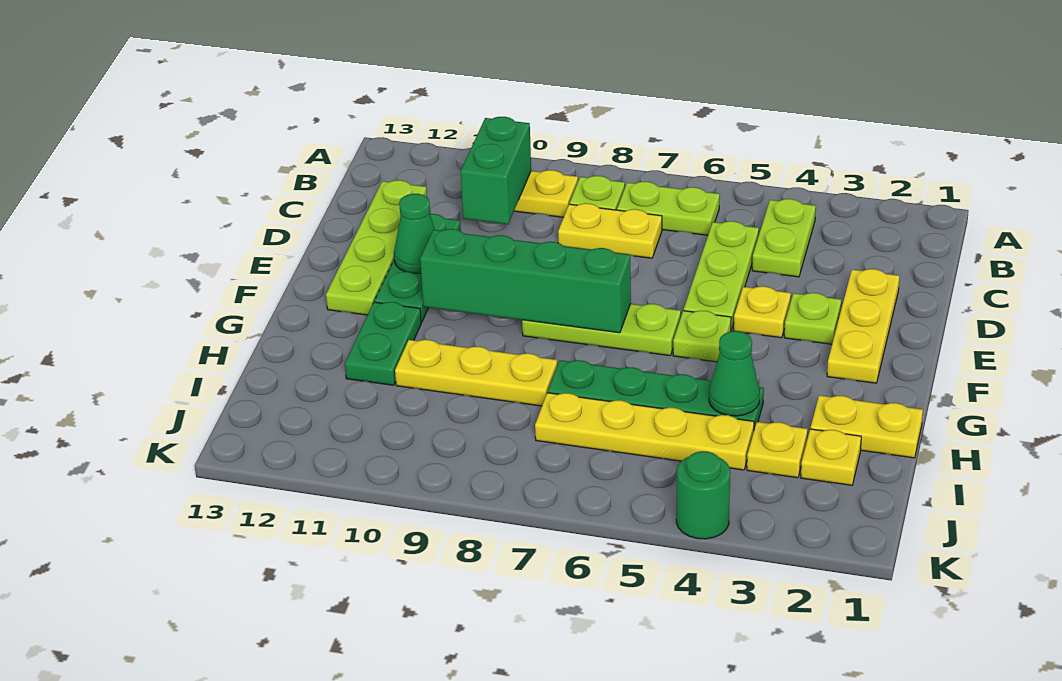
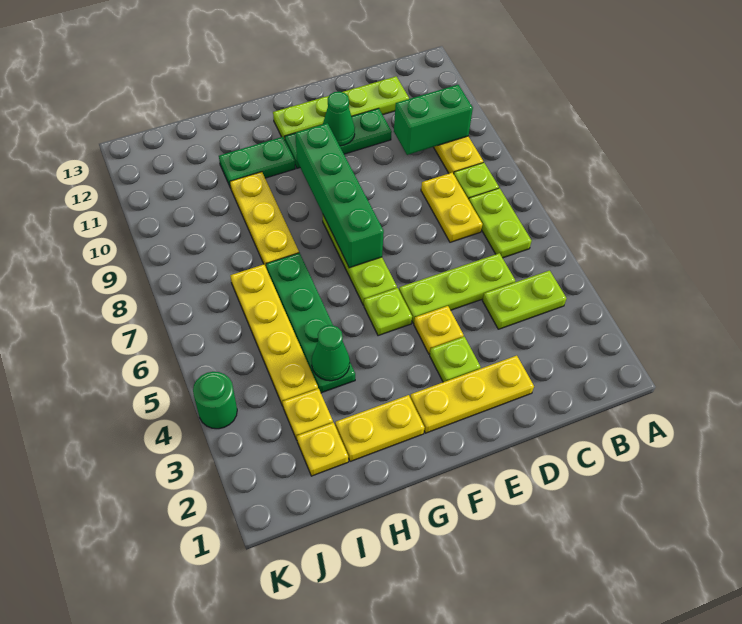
yellow 1x2 plate [811,395,923,458] -> yellow 1x2 plate turned to [335,395,425,462]

